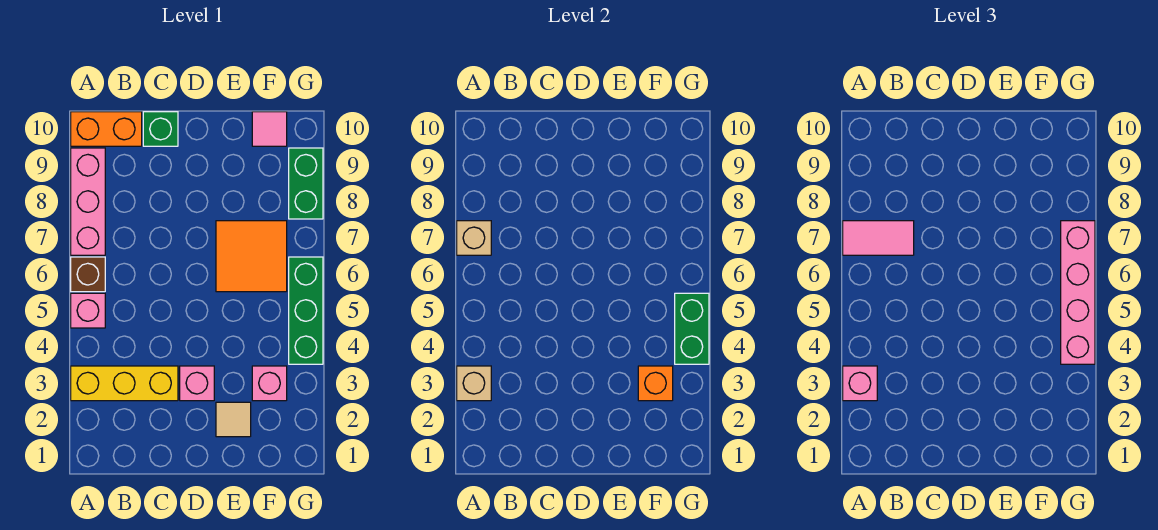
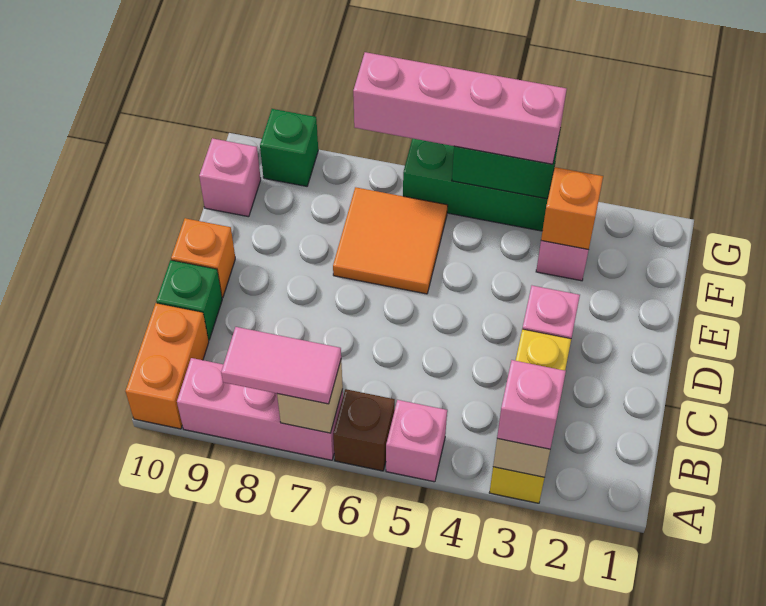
pink 1x2 tile [843,221,914,255] -> pink 1x2 tile turned to [221,327,341,404]
none -> orange 1x1 brick [171,218,235,298]
tan 1x1 tile [216,402,251,437] -> none
pink 1x1 tile [252,112,287,146] -> pink 1x1 brick [199,138,261,217]
green 1x2 brick [289,148,323,219] -> green 1x1 brick [260,109,318,186]

